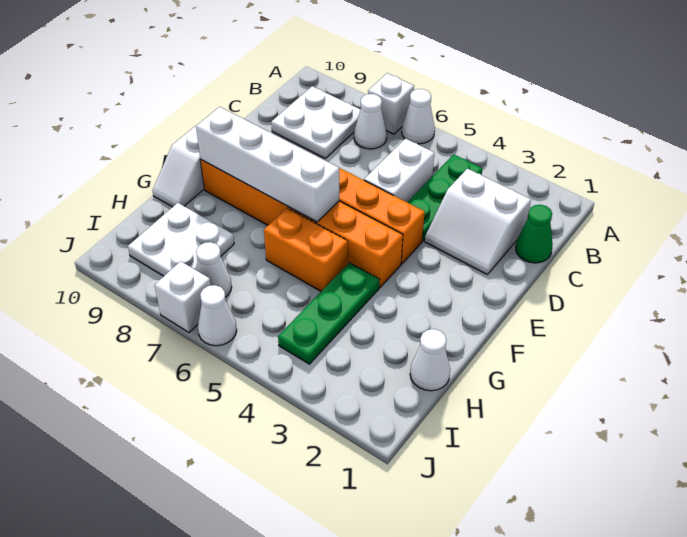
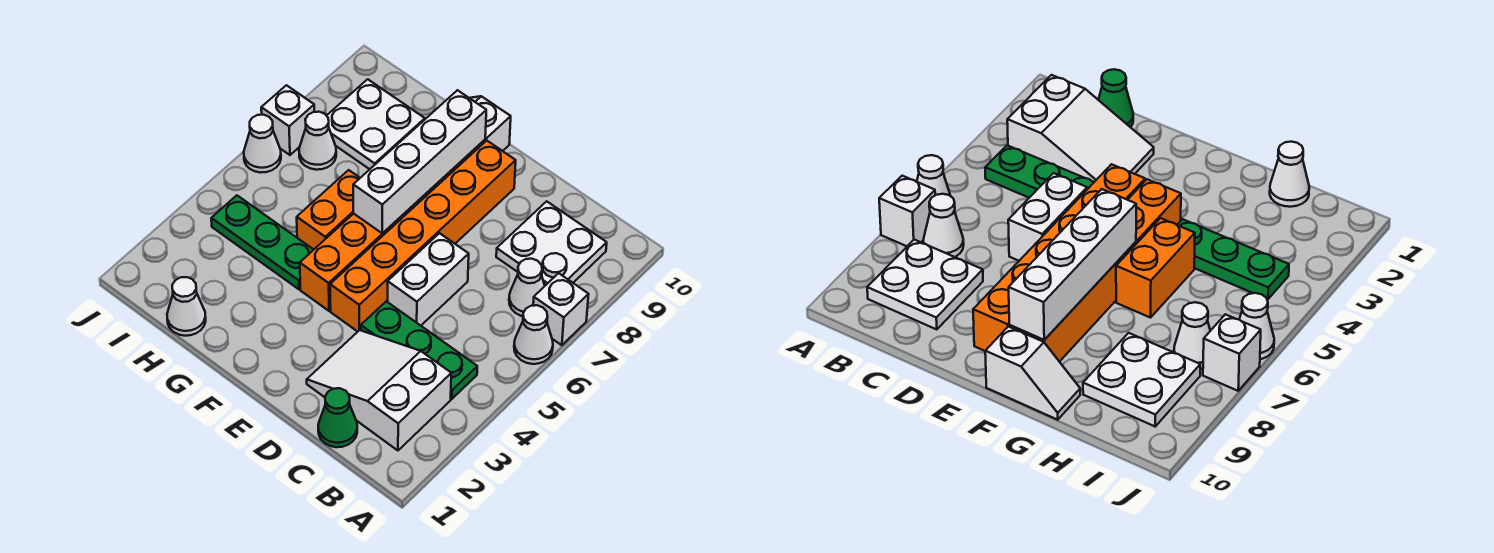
white 2x2 slope [425,169,531,274] -> white 2x3 slope [307,330,451,450]
white 1x2 brick [364,139,434,202] -> white 1x2 brick turned to [388,233,469,326]

